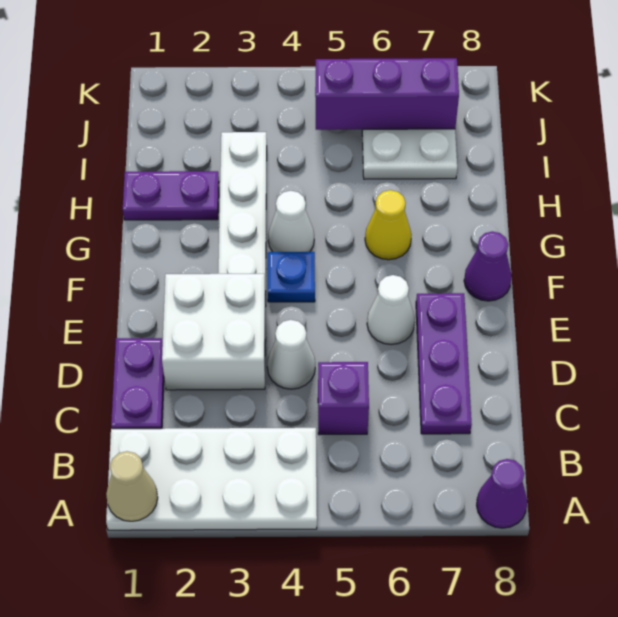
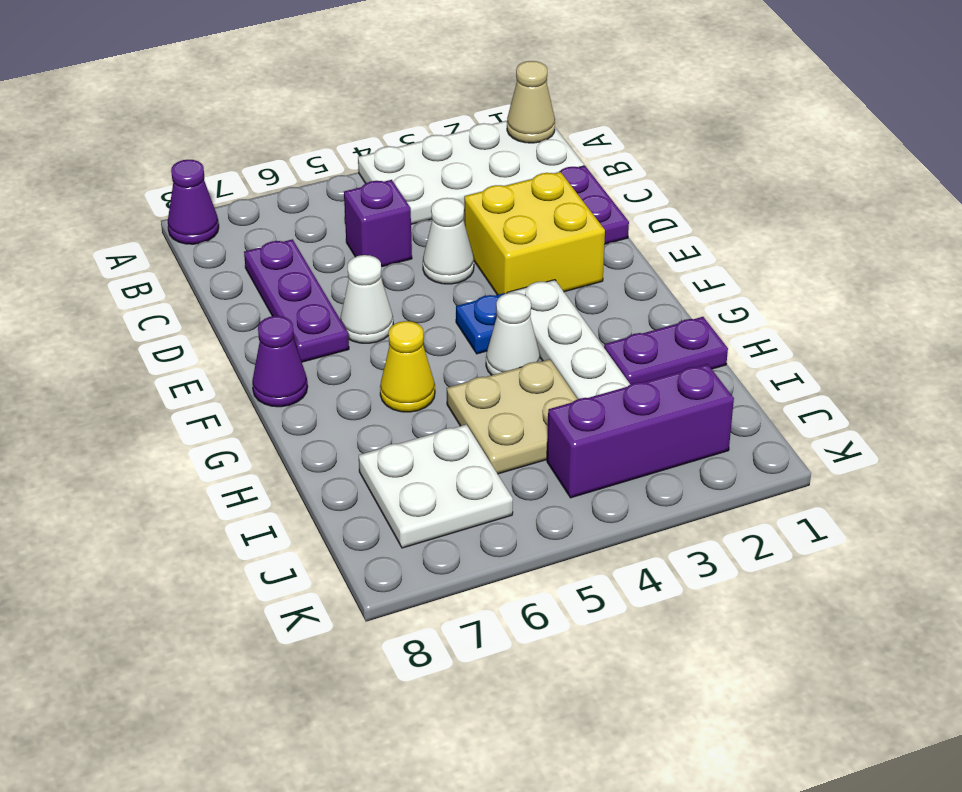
white 2x2 brick [162,274,266,390] -> yellow 2x2 brick [464,172,605,295]
none -> tan 2x2 plate [447,359,577,474]
purple 1x3 brick [315,58,459,130] -> purple 1x3 brick moved to [547,364,734,498]

